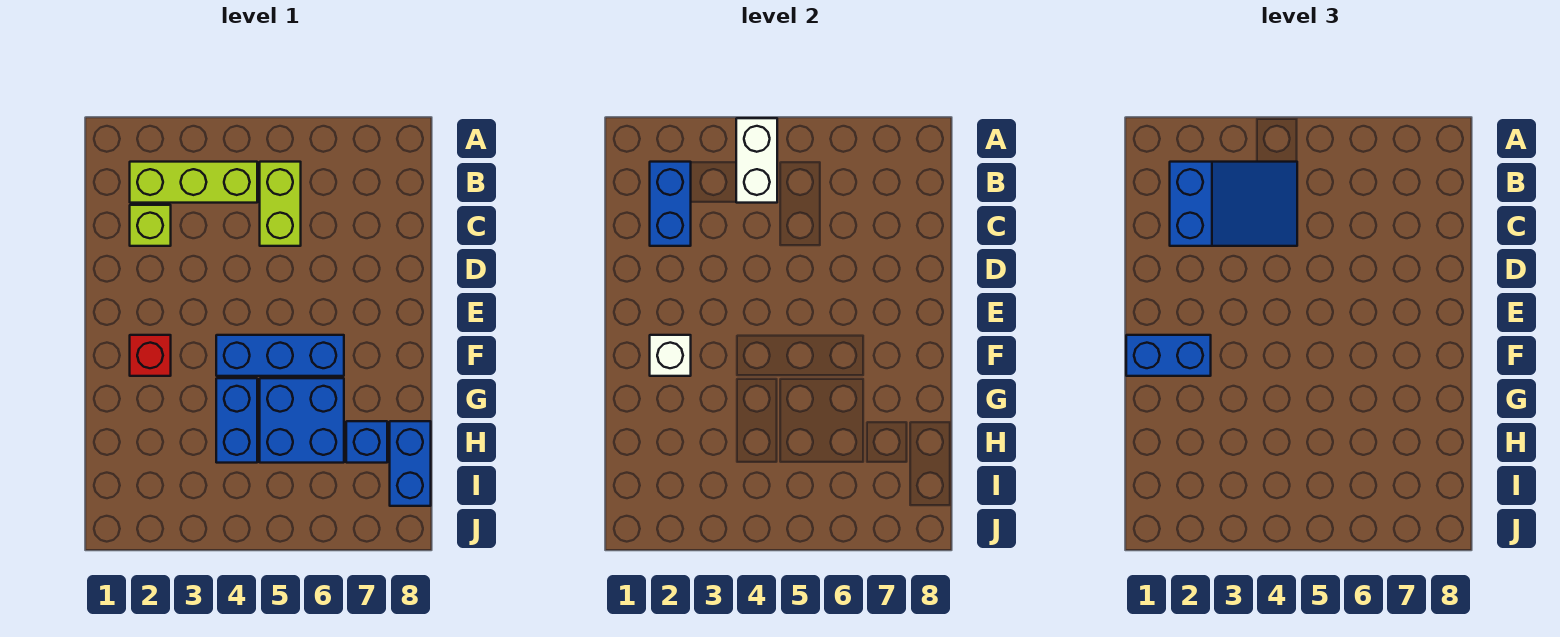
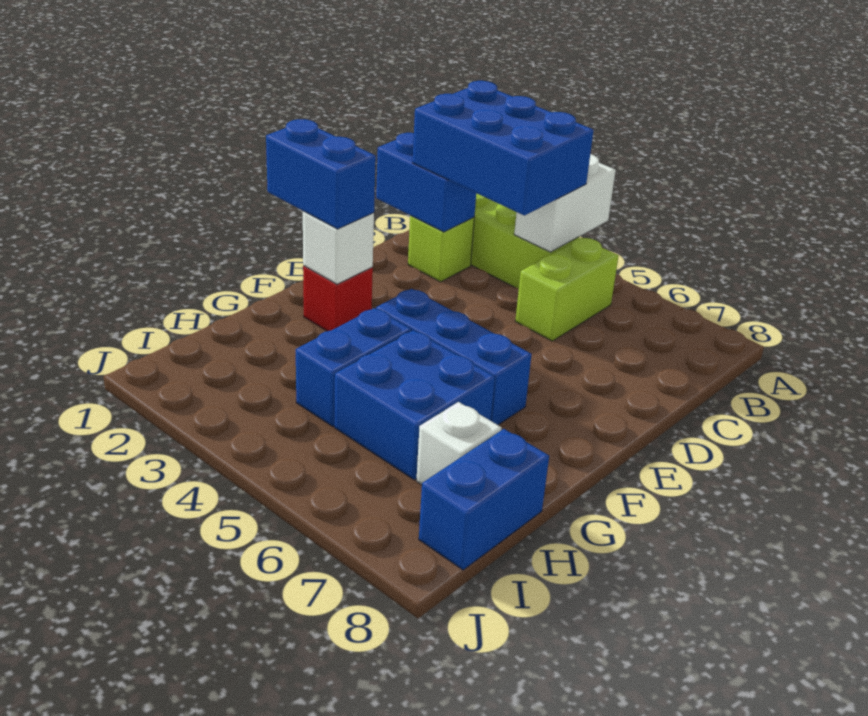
blue 1x2 brick [650,162,691,246] -> blue 1x2 brick turned to [376,133,476,232]
blue 2x3 slope [1170,162,1297,246] -> blue 2x3 brick [413,81,594,215]
blue 1x1 brick [346,421,387,463] -> white 1x1 brick [416,402,502,485]

